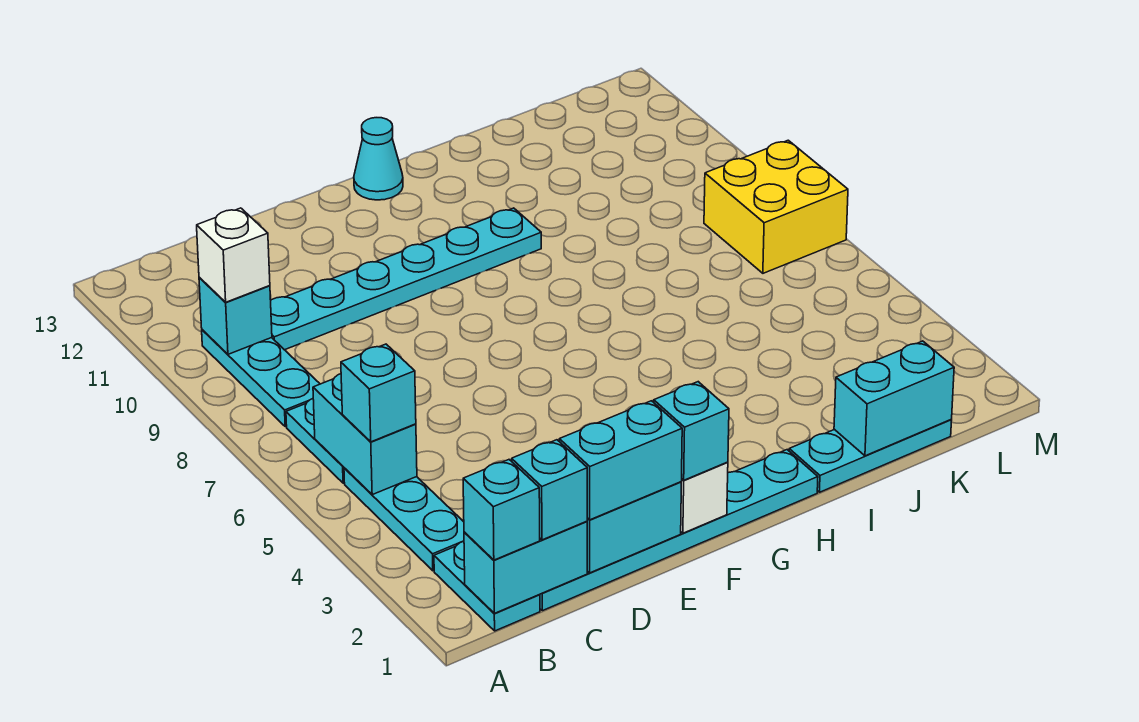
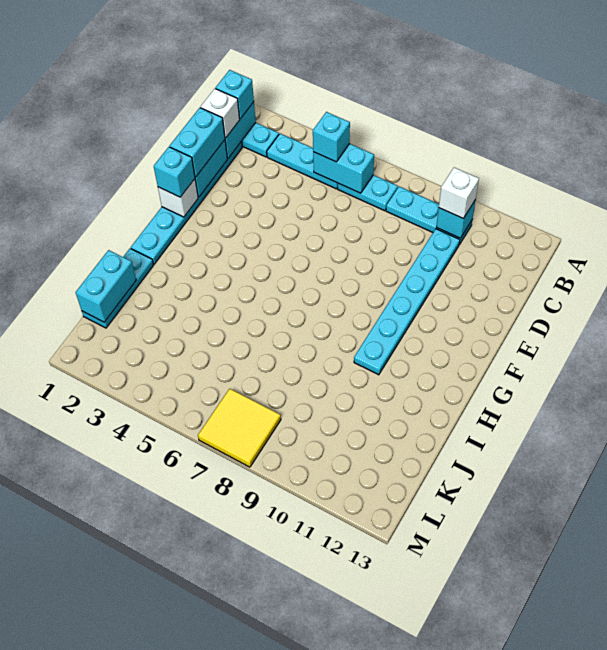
cyan 1x1 brick [512,440,587,540] -> white 1x1 brick [200,89,240,138]
cyan 1x1 cone [354,118,403,200] -> none
yellow 2x2 brick [704,140,848,273] -> yellow 2x2 tile [198,389,281,467]

